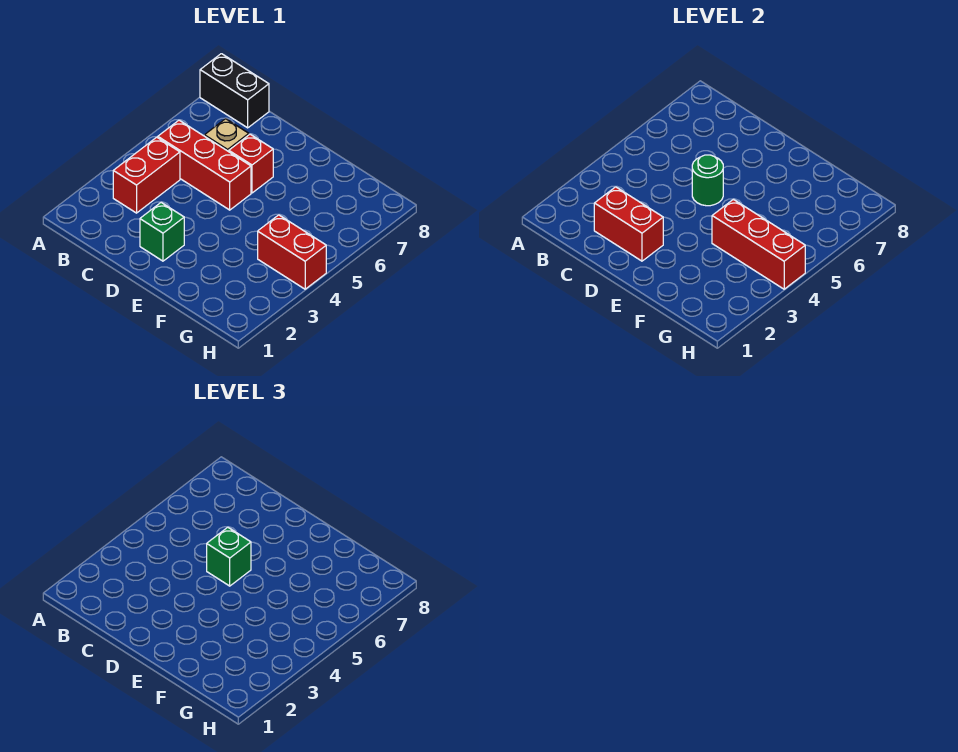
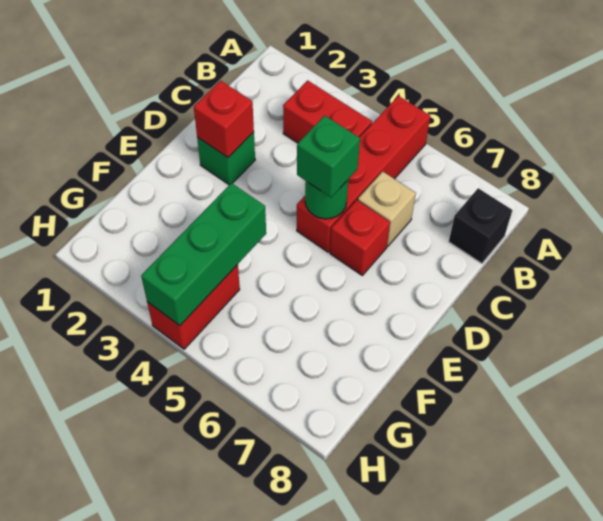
black 1x2 brick [200,54,269,128] -> black 1x1 brick [449,188,512,263]
red 1x3 brick [158,120,251,210] -> red 1x4 brick [297,96,430,252]
red 1x2 brick [594,187,663,261] -> red 1x1 brick [194,81,254,157]
red 1x3 brick [712,199,805,289] -> green 1x3 brick [141,183,266,326]

